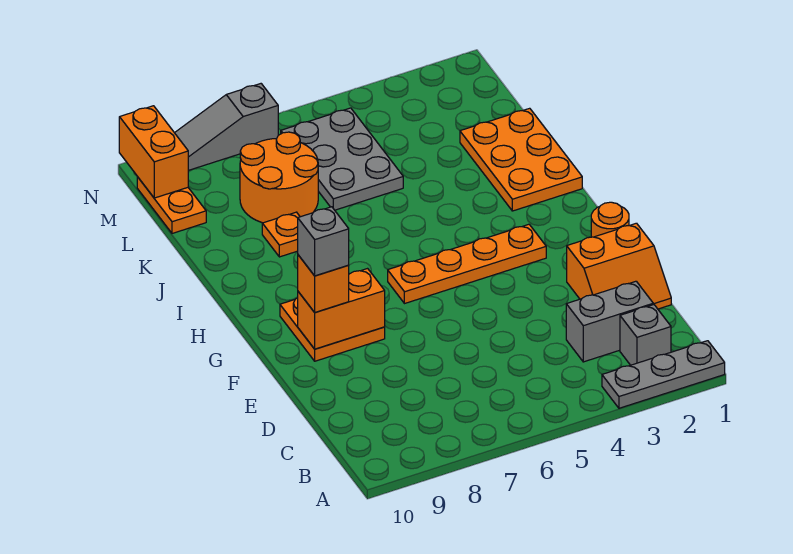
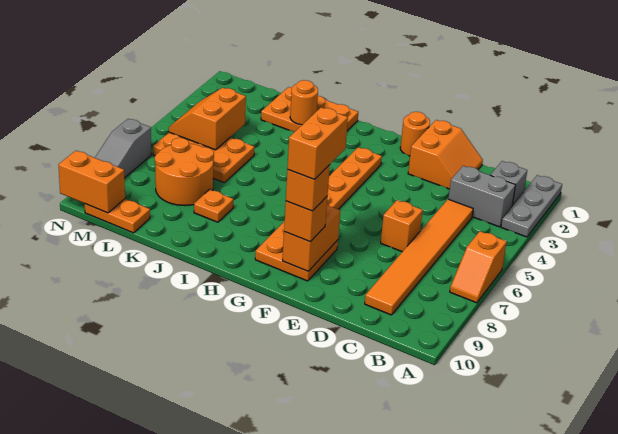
none -> orange 1x2 slope [450,231,507,303]
grey 1x2 brick [566,281,653,362] -> grey 1x2 brick turned to [449,166,516,227]
none -> orange 1x6 tile [365,199,473,315]
none -> orange 1x1 brick [381,200,423,252]
none -> orange 1x2 brick [287,107,348,180]
grey 1x1 brick [298,207,349,276] -> orange 1x1 brick [286,165,330,211]
none -> orange 1x1 round brick [290,80,318,125]
grey 2x3 plate [281,108,403,210] -> orange 2x3 plate [153,132,254,183]
none -> orange 2x2 slope [169,88,246,150]

